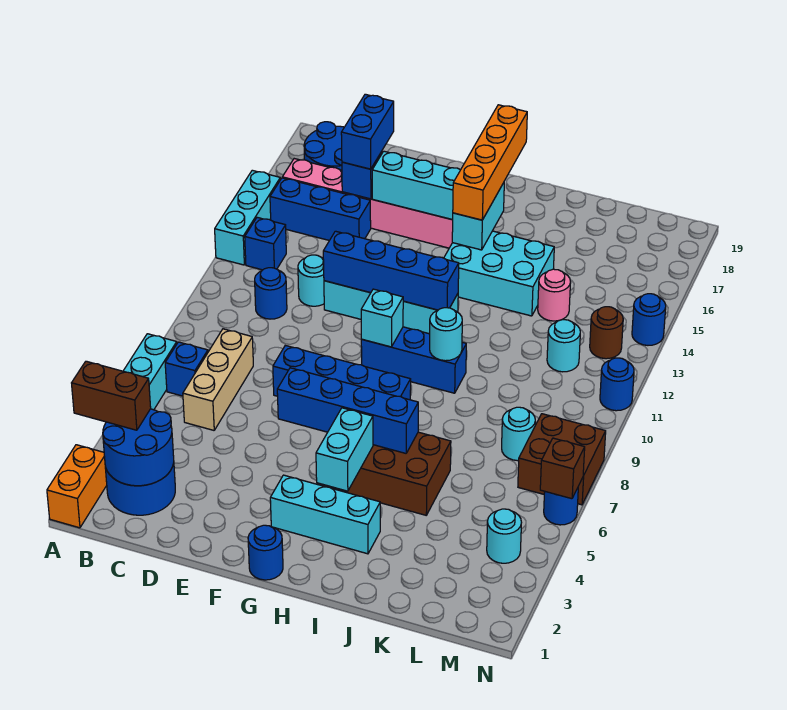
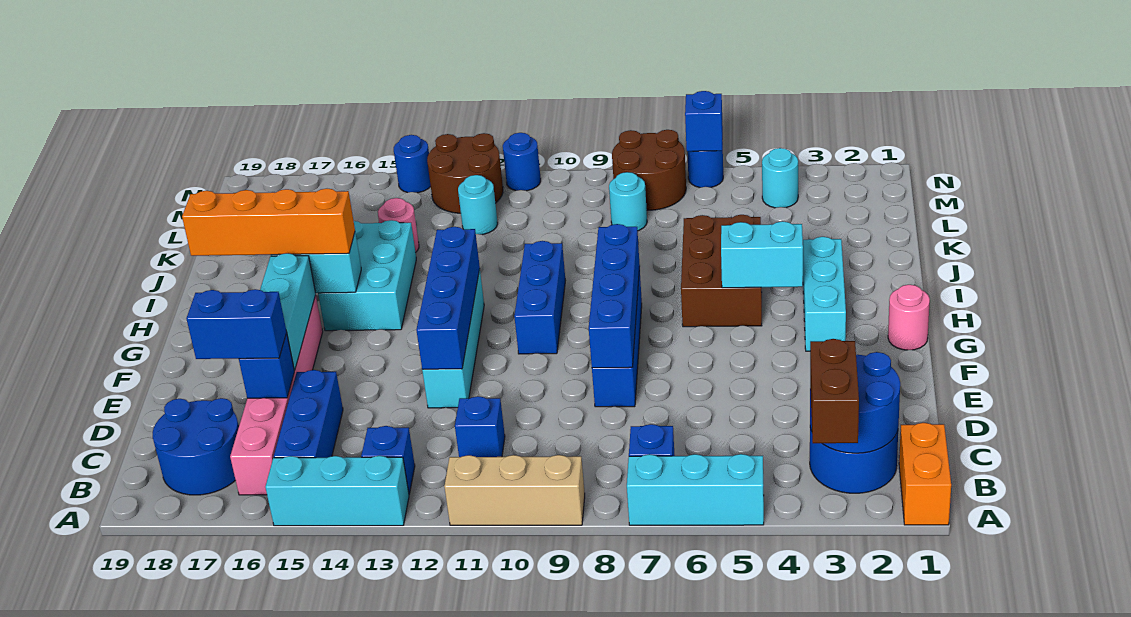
orange 1x2 brick [47,445,107,528] -> orange 1x2 brick turned to [899,423,951,525]
tan 1x3 brick [183,329,253,430] -> tan 1x3 brick moved to [444,455,585,525]
blue 1x1 round brick [255,268,287,319] -> blue 1x1 brick [455,396,505,457]
cyan 1x1 round brick [298,255,324,306] -> none
blue 1x4 brick [277,368,418,453] -> blue 1x4 brick moved to [589,224,640,368]
blue 1x1 round brick [248,525,283,580] -> pink 1x1 round brick [888,285,930,350]
cyan 1x1 brick [361,289,403,347] -> none
cyan 1x1 round brick [430,308,462,361] -> none
brown 2x2 brick [518,414,606,505] -> brown 2x2 round brick [612,130,686,210]
brown 1x1 round brick [590,307,623,359] -> brown 2x2 round brick [427,133,503,213]
brown 1x1 brick [540,438,585,499] -> blue 1x1 brick [685,91,723,151]

